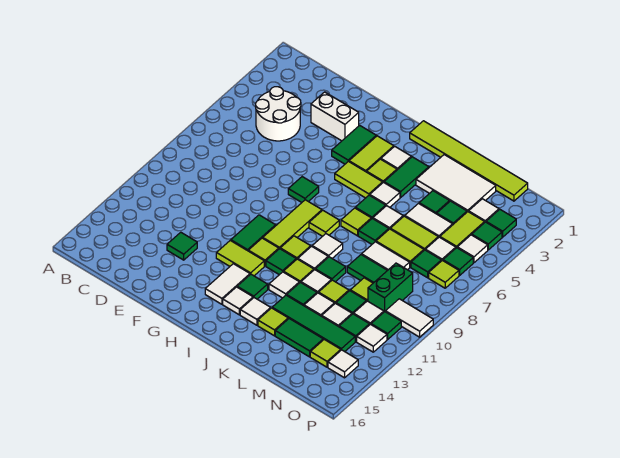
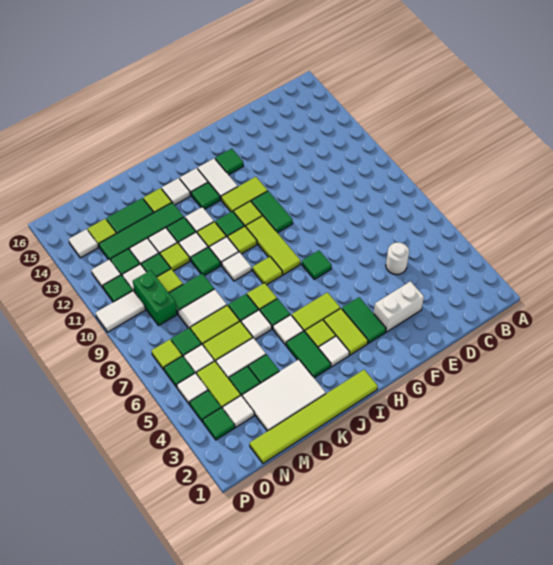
white 2x2 round brick [256,87,301,141] -> white 1x1 round brick [386,242,409,275]
green 1x1 tile [167,232,197,260] -> green 1x1 tile moved to [215,149,243,175]

